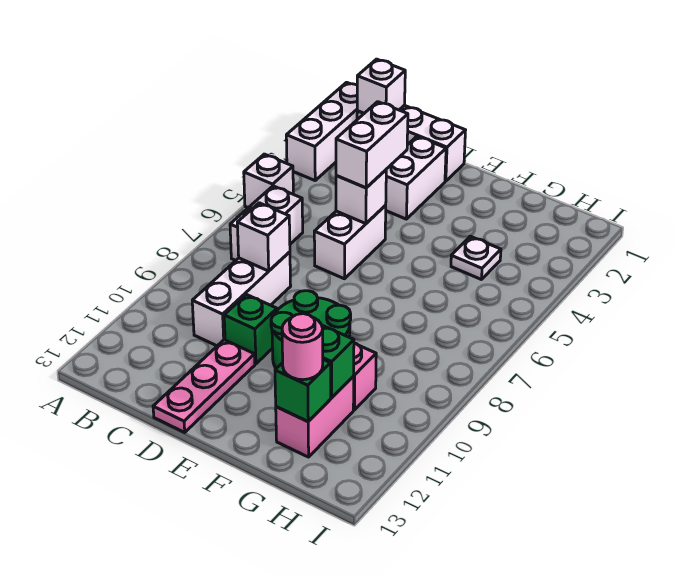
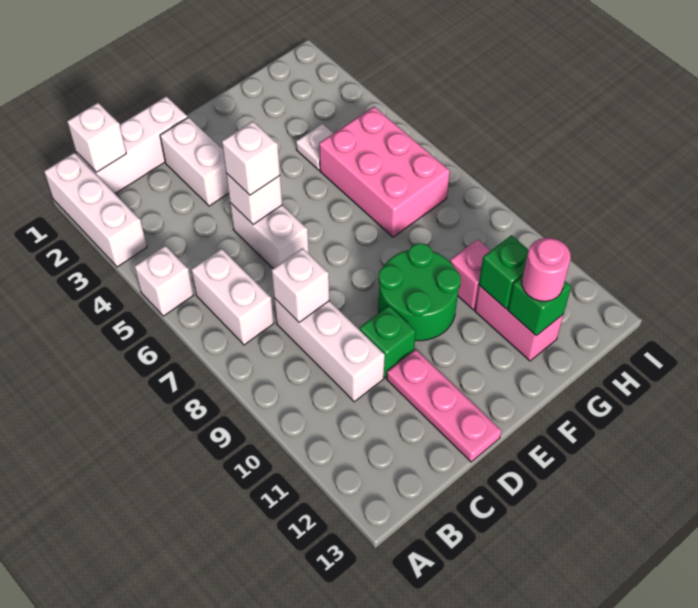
white 1x2 brick [336,102,408,188] -> white 1x1 brick [222,121,280,195]
none -> pink 2x3 brick [319,107,450,237]

